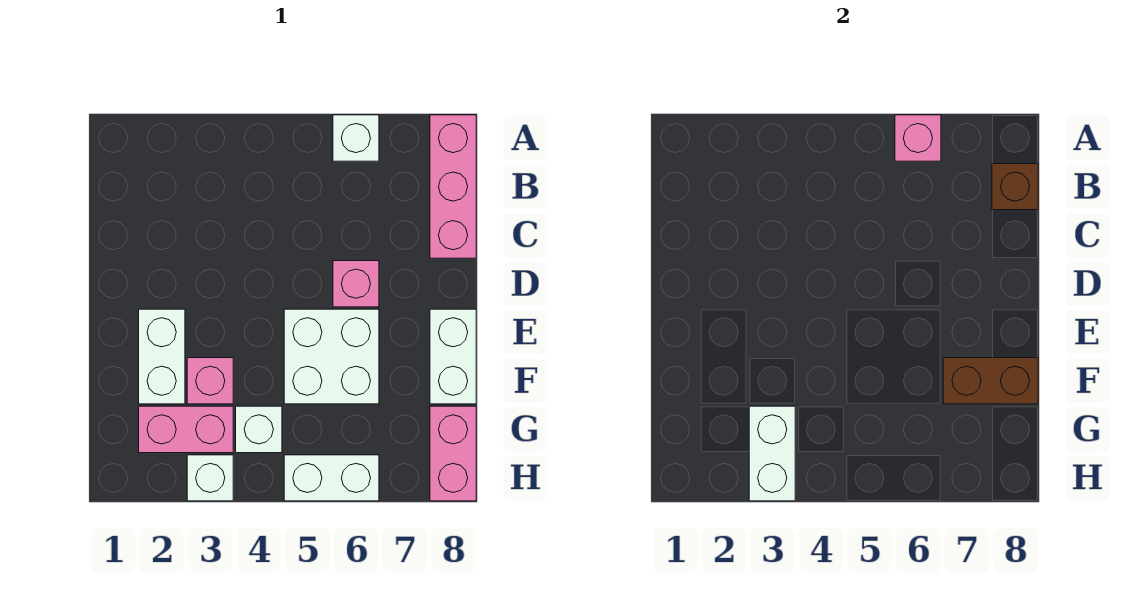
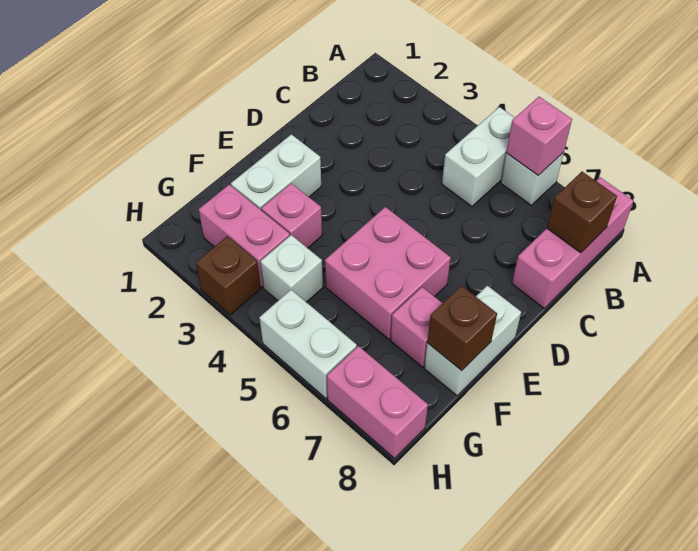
pink 1x1 brick [333,261,379,307] -> pink 1x1 brick moved to [391,287,443,367]
white 2x2 brick [284,309,379,404] -> pink 2x2 brick [325,207,451,339]
brown 1x2 brick [943,358,1038,404] -> brown 1x1 brick [427,286,497,371]
white 1x2 brick [749,406,795,501] -> white 1x2 brick moved to [442,107,515,206]
pink 1x2 brick [430,406,476,501] -> pink 1x2 brick turned to [327,346,428,458]
white 1x1 brick [187,455,233,501] -> brown 1x1 brick [196,236,261,315]

